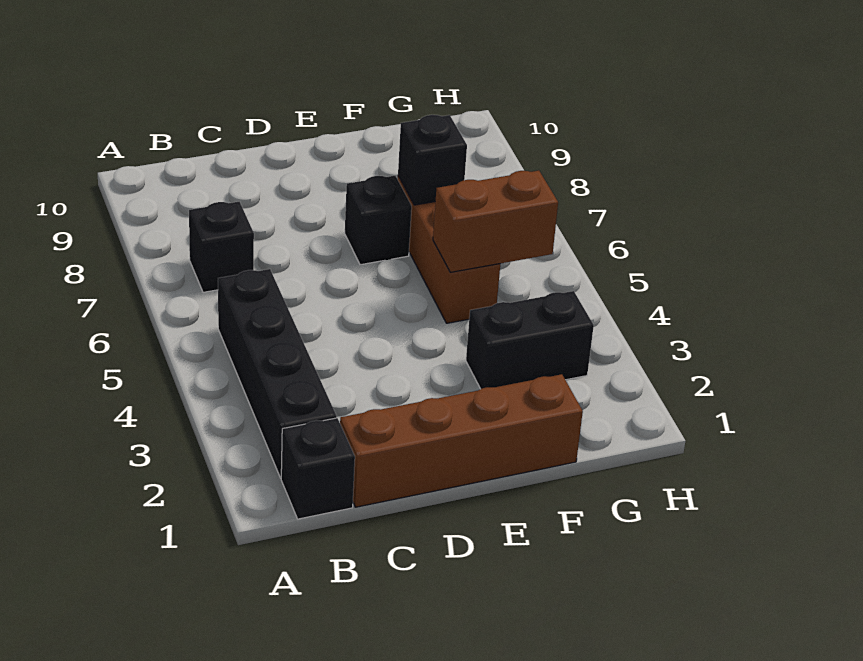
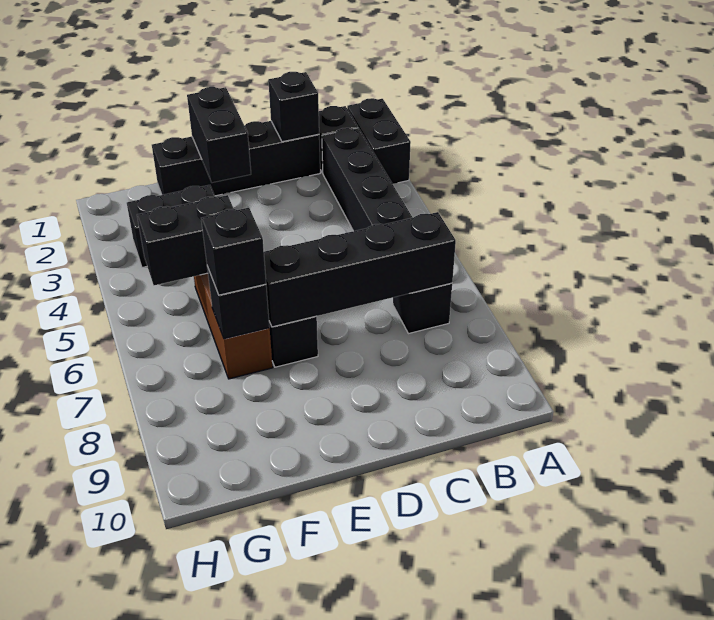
none -> black 1x2 brick [347,98,411,184]
none -> black 1x4 brick [264,212,456,327]
brown 1x4 brick [340,374,583,507] -> black 1x4 brick [152,121,320,196]
none -> black 1x1 brick [268,72,319,142]
none -> black 1x2 brick [187,87,251,183]
brown 1x2 brick [433,171,558,272] -> black 1x2 brick [137,195,234,285]
none -> black 1x1 brick [201,208,266,295]

